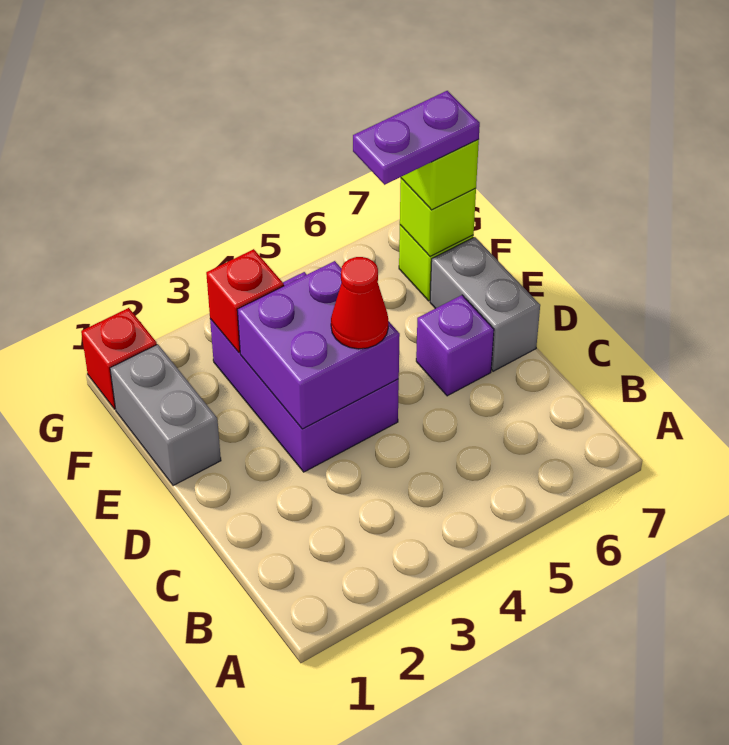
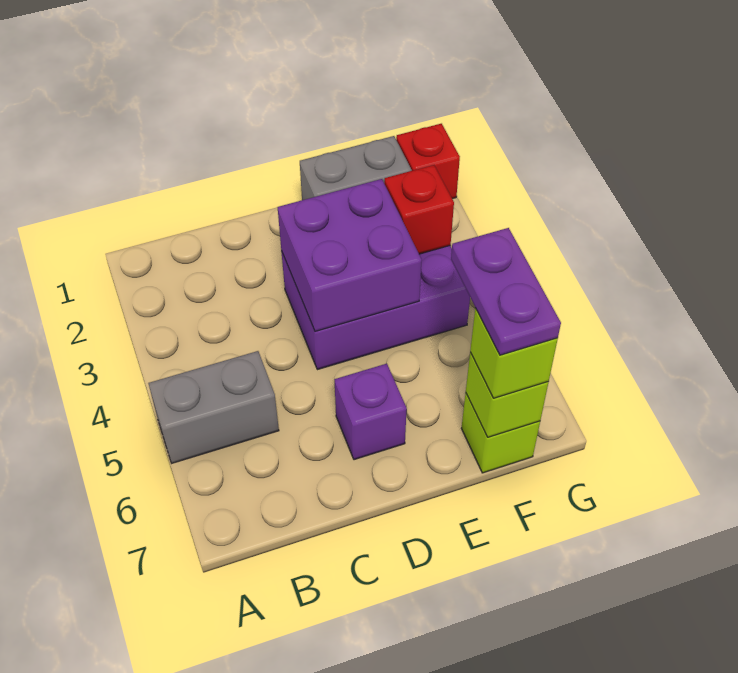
red 1x1 cone [331,257,388,349] -> none
grey 1x2 brick [430,237,540,371] -> grey 1x2 brick moved to [148,351,279,463]

